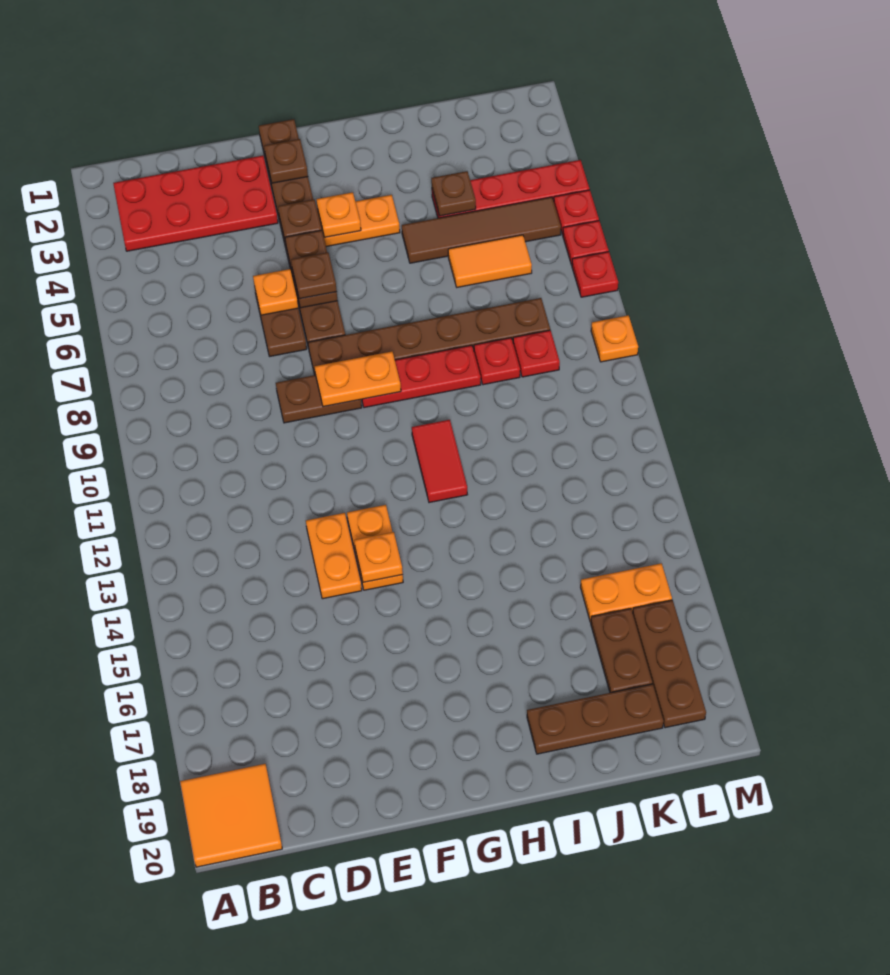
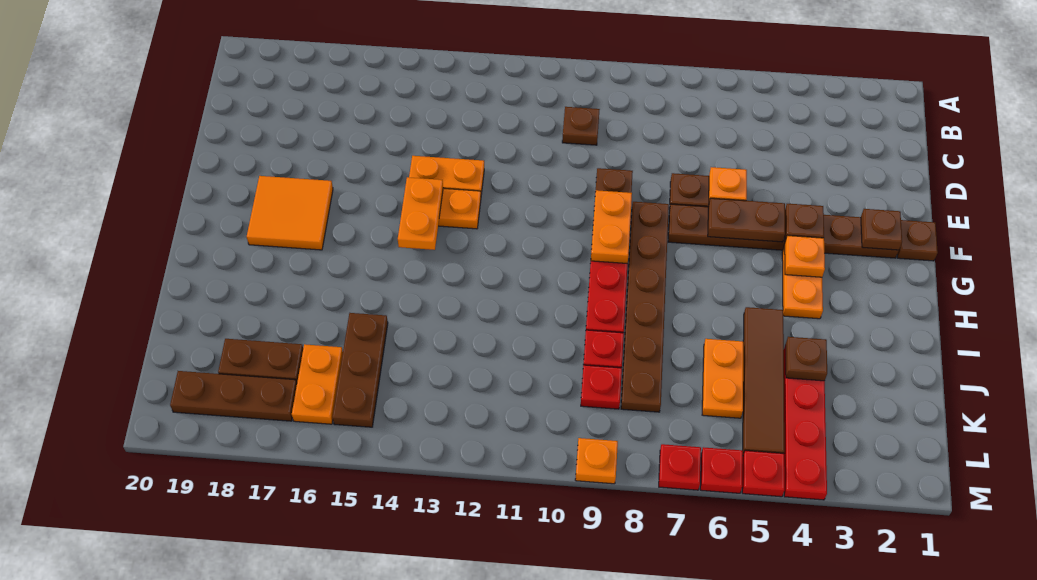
orange 2x2 tile [180,764,282,867] -> orange 2x2 tile moved to [247,176,333,250]
red 2x4 plate [113,156,278,251] -> none
brown 1x1 plate [291,252,337,299] -> brown 1x1 plate moved to [562,107,600,145]
orange 1x1 plate [354,532,403,582] -> orange 1x2 plate [398,177,443,250]
red 1x2 tile [412,420,468,503] -> none
brown 1x3 plate [527,684,664,754] -> brown 1x3 plate moved to [332,313,388,427]
orange 1x2 tile [448,235,532,287] -> orange 1x2 plate [702,339,743,418]

